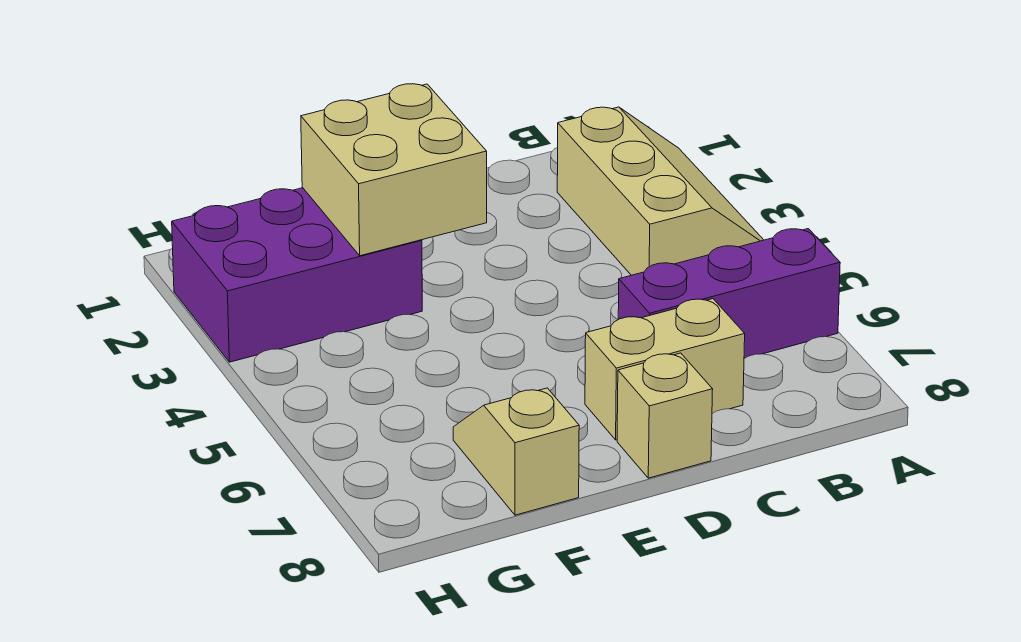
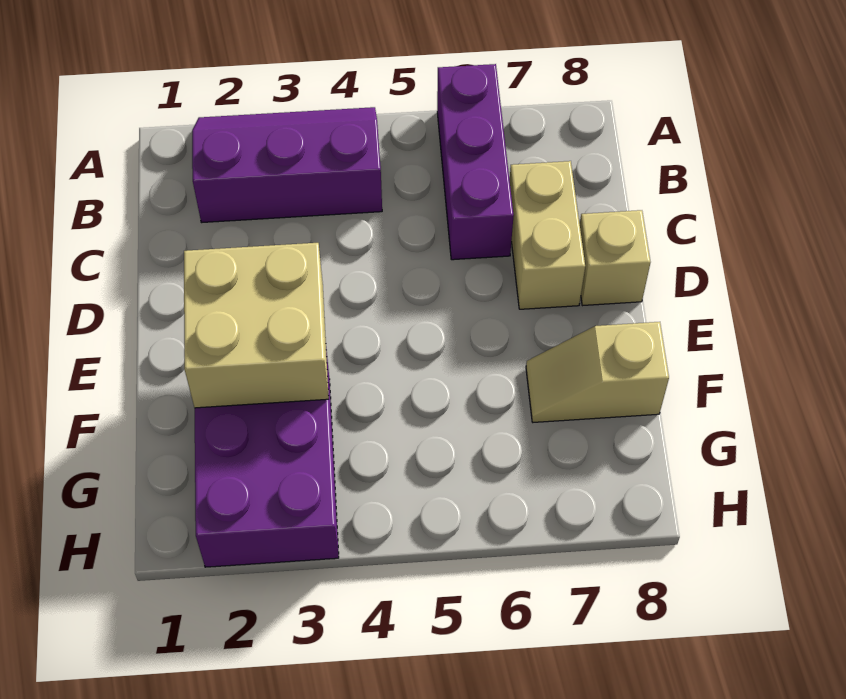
tan 2x3 slope [557,107,763,275] -> purple 2x3 slope [192,107,382,223]

